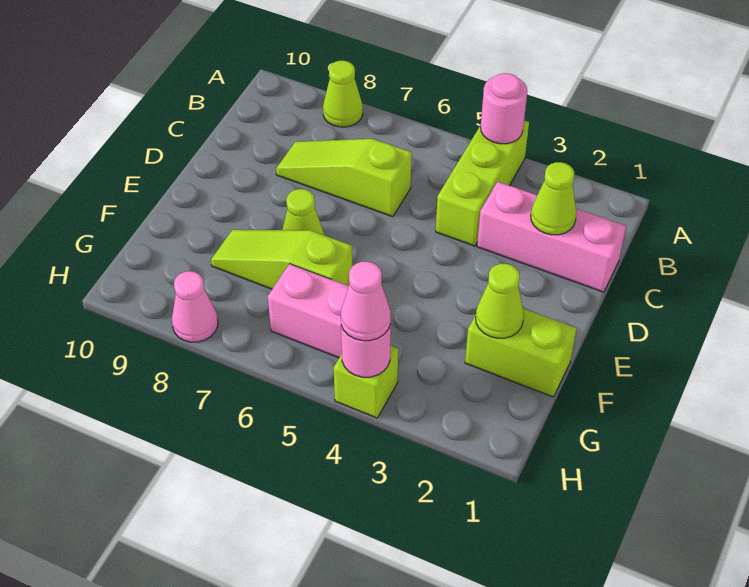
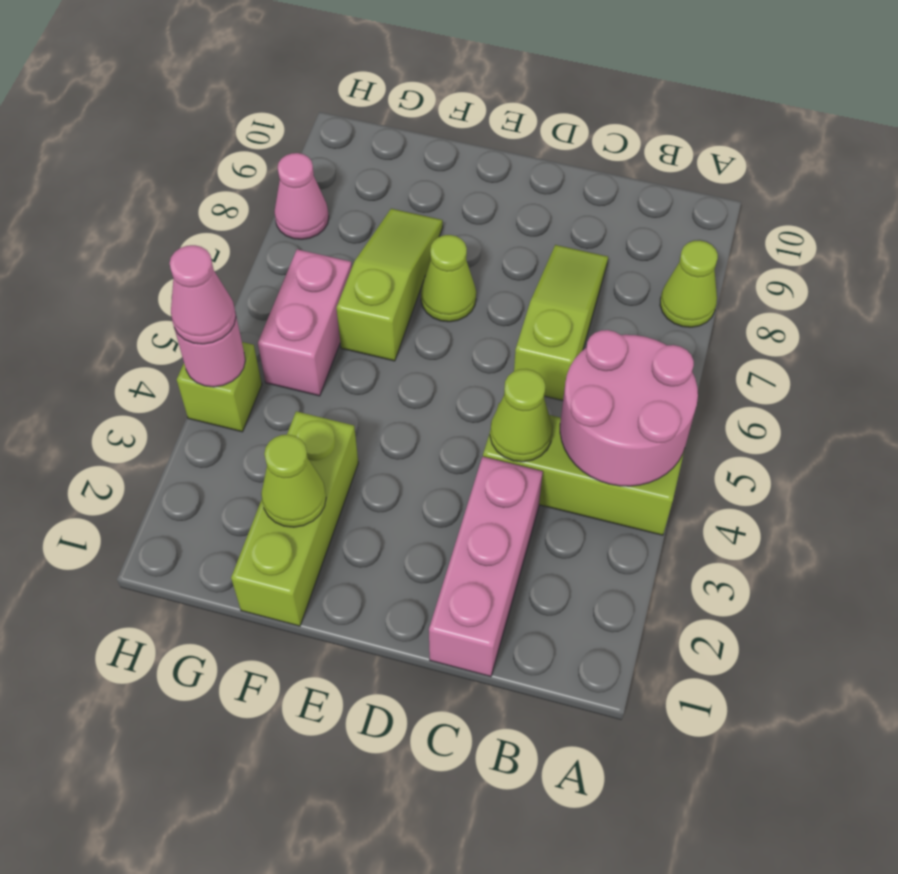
pink 1x1 round brick [481,73,527,144] -> pink 2x2 round brick [560,330,698,486]
lime 1x1 cone [531,162,577,235] -> lime 1x1 cone moved to [490,369,553,462]
lime 1x2 brick [465,309,577,397] -> lime 1x3 brick [231,411,358,626]

